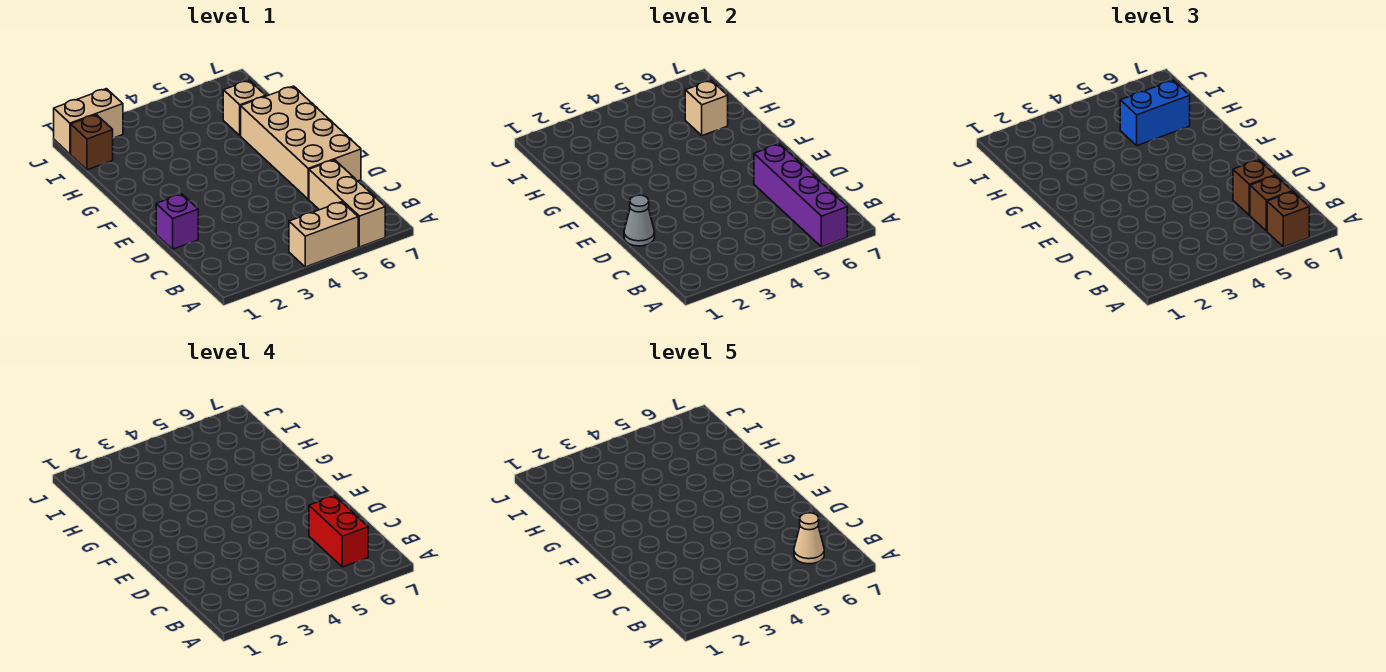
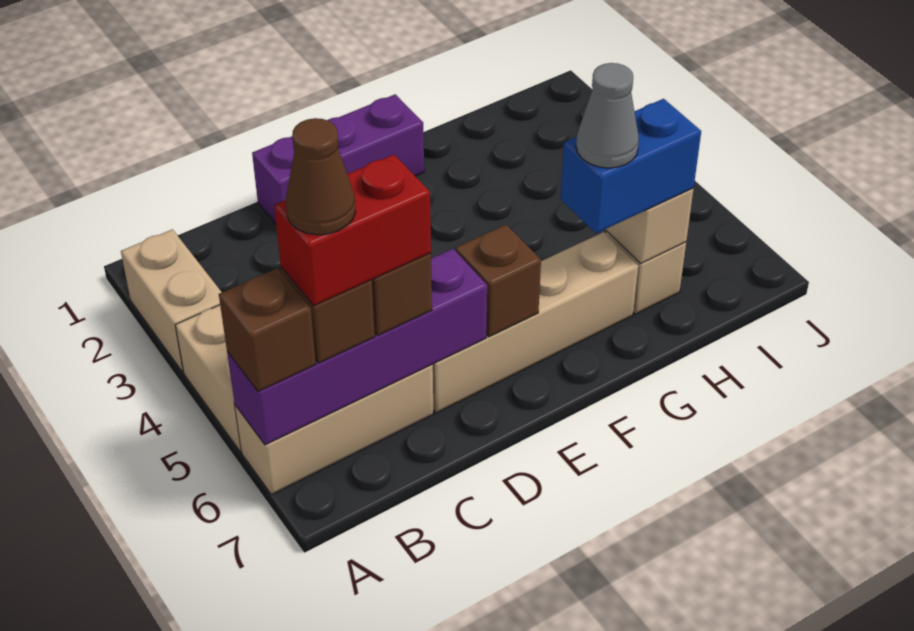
tan 1x1 cone [794,513,824,564] -> brown 1x1 cone [286,118,356,235]
purple 1x1 brick [156,194,198,249] -> purple 1x3 brick [252,94,424,223]
grey 1x1 cone [624,195,655,246] -> grey 1x1 cone moved to [576,63,639,168]
tan 2x4 brick [241,86,361,199] -> tan 1x4 brick [433,232,638,413]
blue 1x2 brick [1120,80,1190,146] -> blue 1x2 brick turned to [561,99,701,233]
brown 1x1 brick [71,115,113,170] -> brown 1x1 brick moved to [456,225,541,337]
tan 1x2 brick [54,89,123,154] -> tan 1x2 brick moved to [121,229,222,372]

